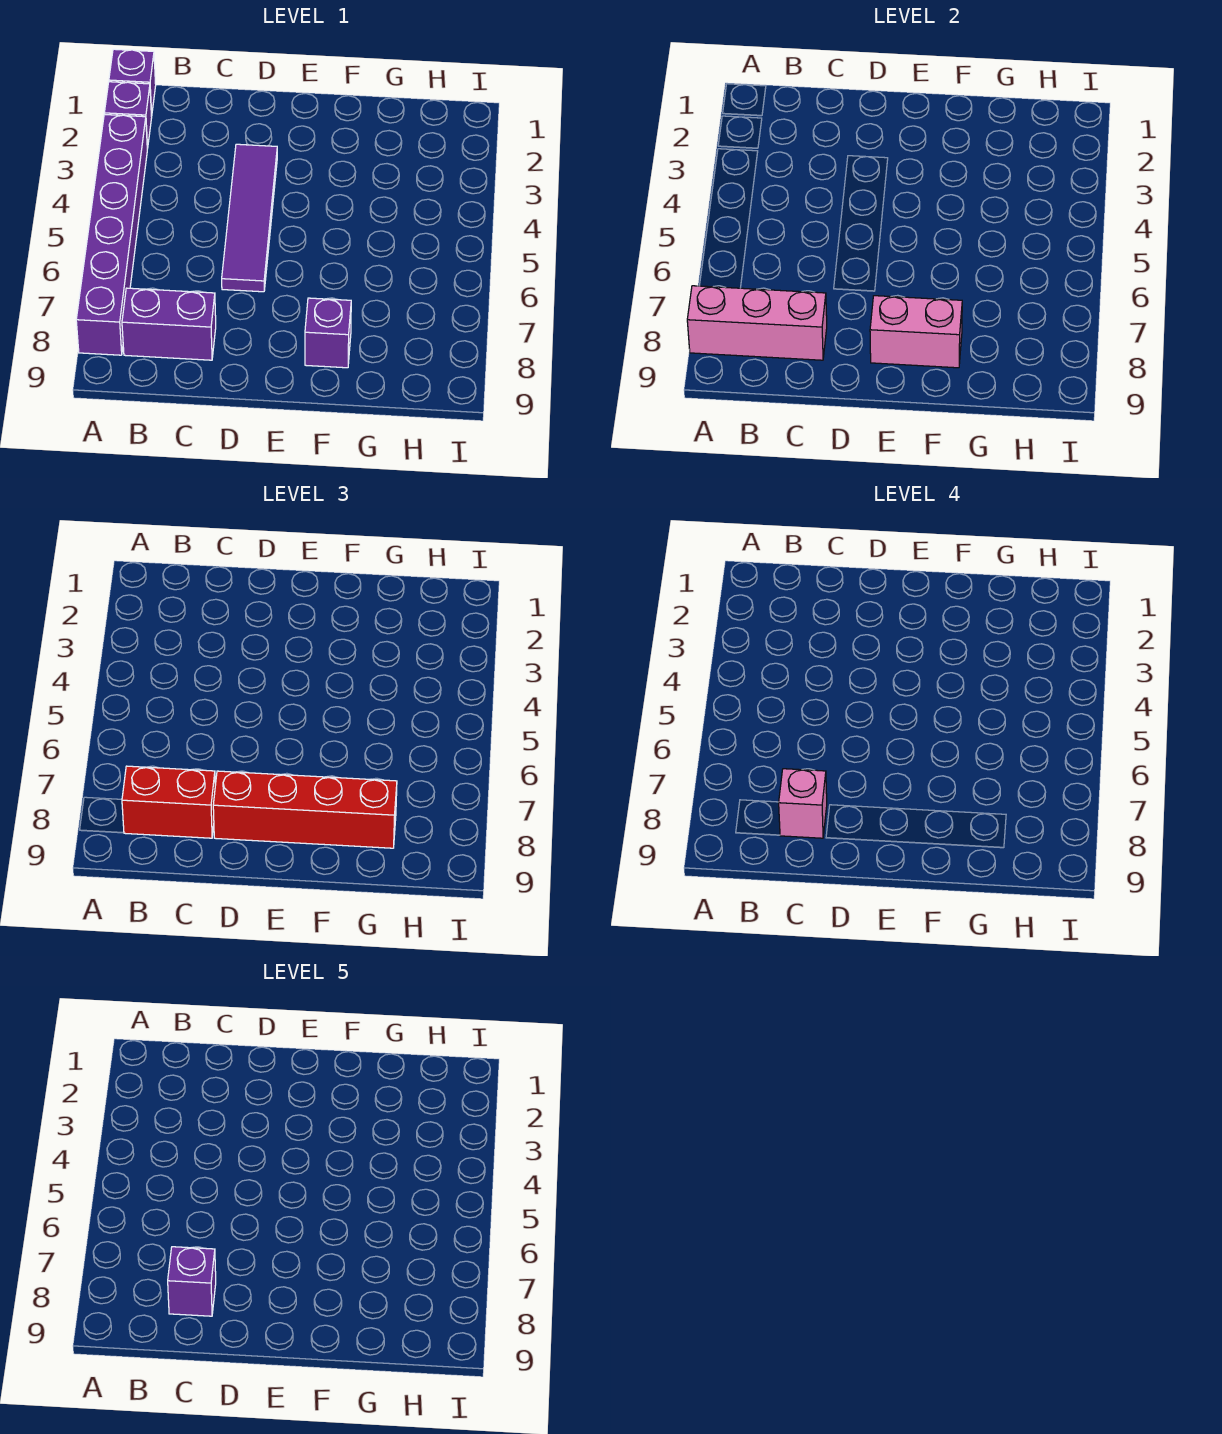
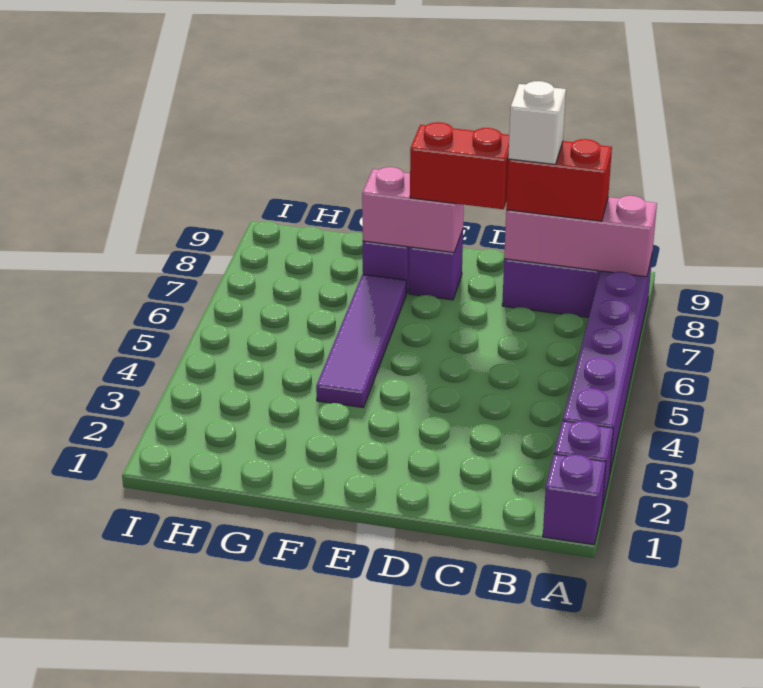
pink 1x1 brick [779,769,827,838] -> white 1x1 brick [508,81,566,164]
purple 1x1 brick [168,1247,216,1316] -> purple 1x1 brick moved to [409,230,463,300]
purple 1x4 tile [222,144,277,292] -> purple 1x4 tile moved to [316,274,406,408]
red 1x4 brick [213,771,397,848] -> red 1x2 brick [410,122,509,209]

